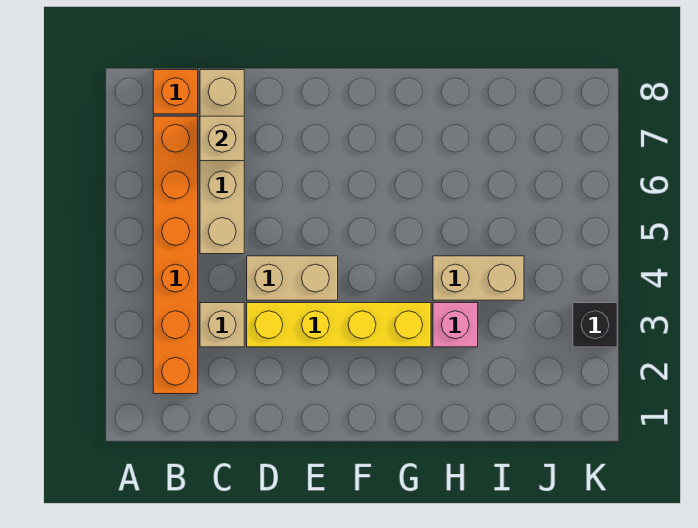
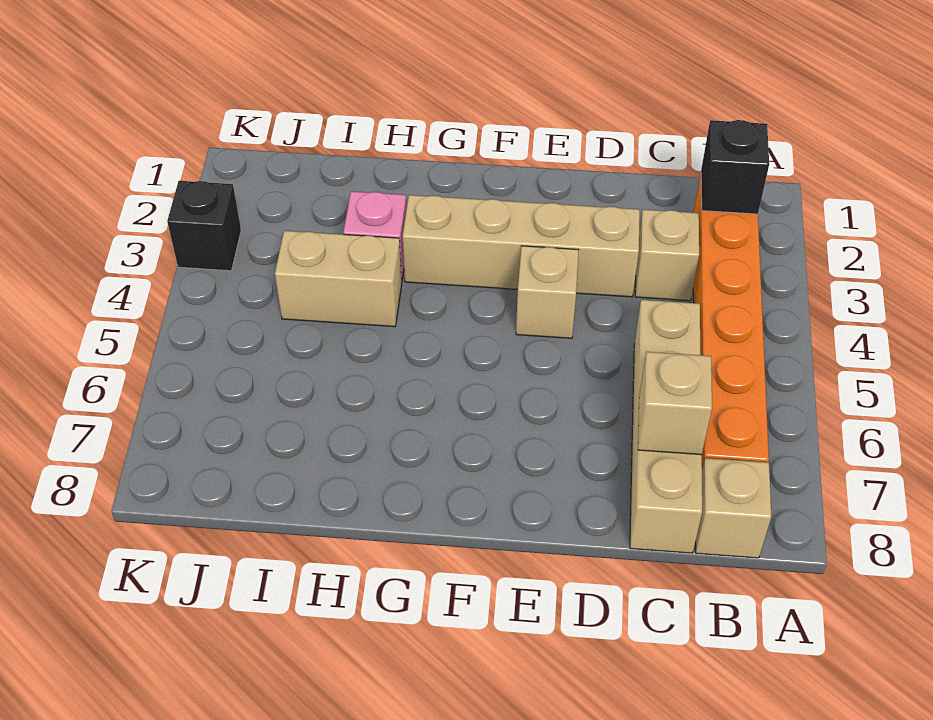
none -> black 1x1 brick [701,120,769,214]
orange 1x1 brick [153,70,198,114] -> tan 1x1 brick [696,458,771,558]
yellow 1x4 brick [247,303,431,347] -> tan 1x4 brick [403,195,640,297]
tan 1x2 brick [247,256,338,300] -> tan 1x1 brick [516,246,579,338]

